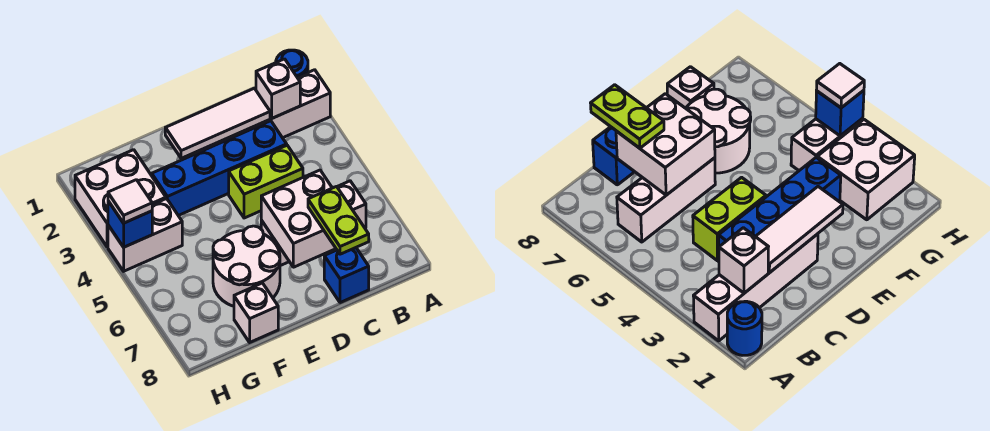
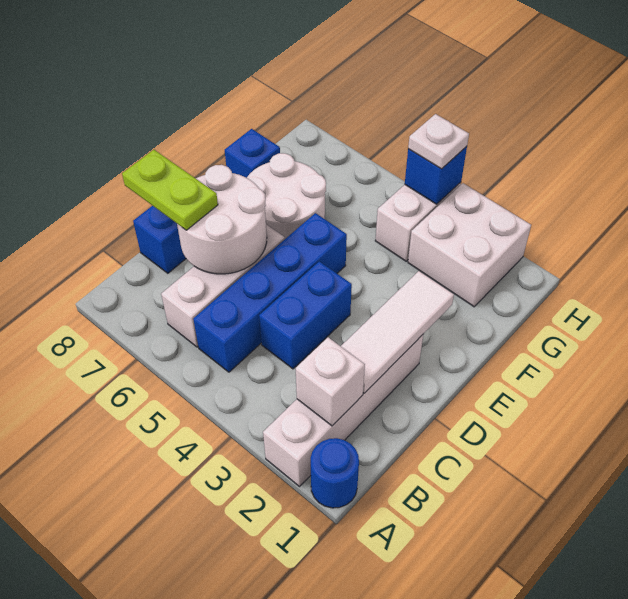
blue 1x4 brick [152,121,287,216] -> blue 1x4 brick moved to [193,213,347,372]
lime 1x2 brick [229,145,303,218] -> blue 1x2 brick [259,261,352,369]
white 2x2 brick [261,170,336,267] -> white 2x2 round brick [177,165,267,274]
white 1x1 brick [234,283,278,342] -> blue 1x1 brick [225,129,280,178]
white 1x1 tile [108,180,152,223] -> white 1x1 plate [408,114,469,169]

